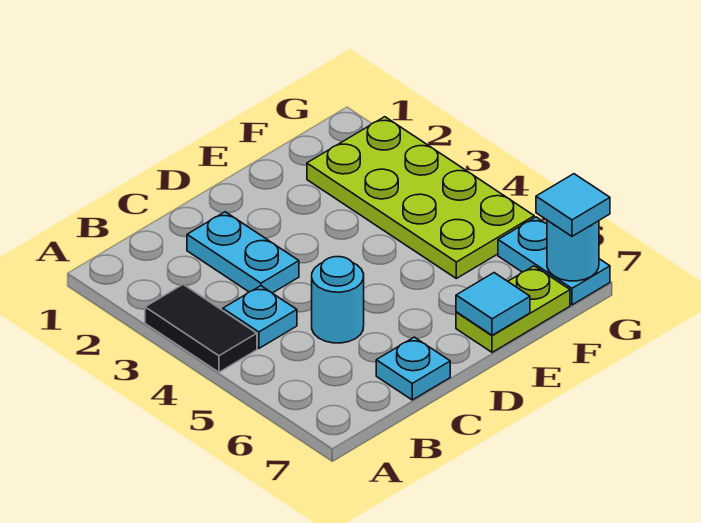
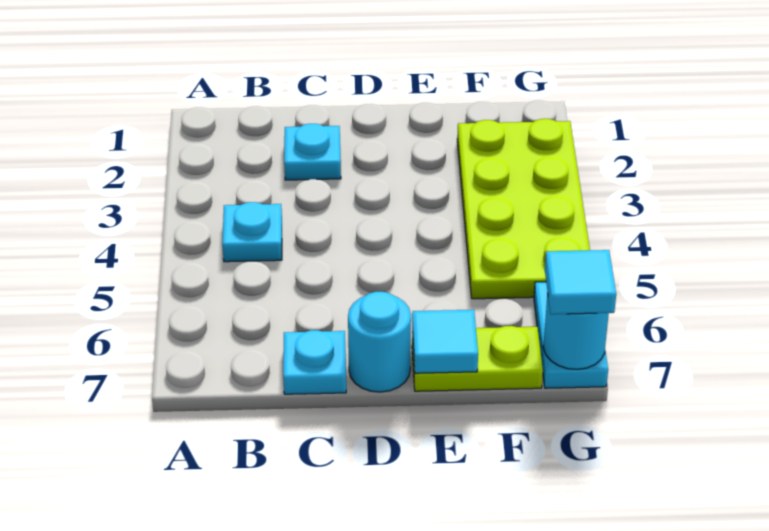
black 1x2 tile [145,285,257,372] -> none
cyan 1x2 plate [187,212,299,293] -> cyan 1x1 plate [284,124,341,180]
cyan 1x1 round brick [312,257,364,343] -> cyan 1x1 round brick moved to [348,292,411,392]

